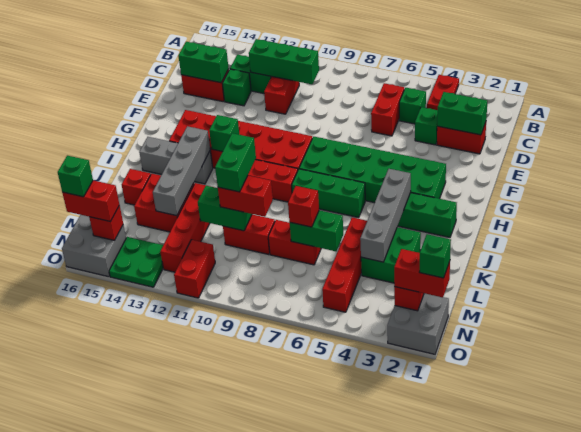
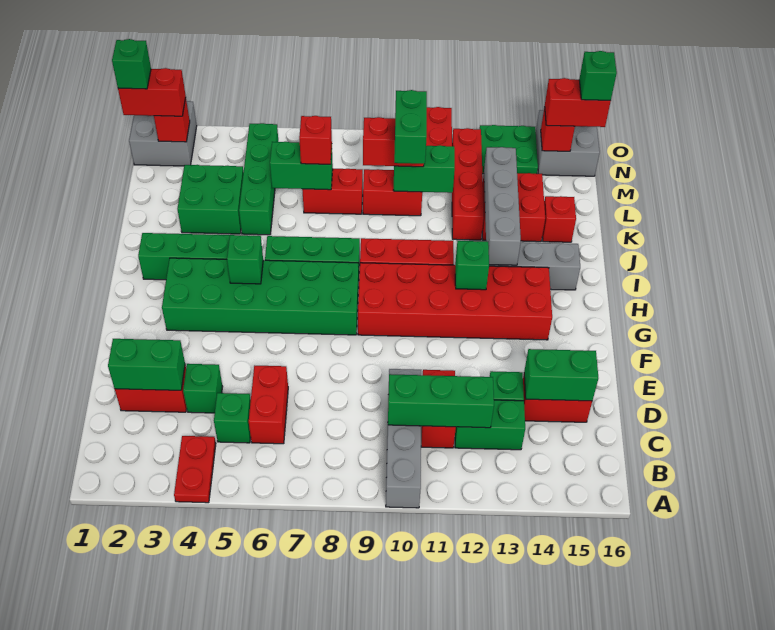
none -> green 1x1 brick [227,235,263,284]
grey 1x4 brick [360,169,411,262] -> grey 1x4 brick moved to [386,369,421,508]
red 1x4 brick [322,217,367,312] -> green 1x4 brick [239,123,278,235]

